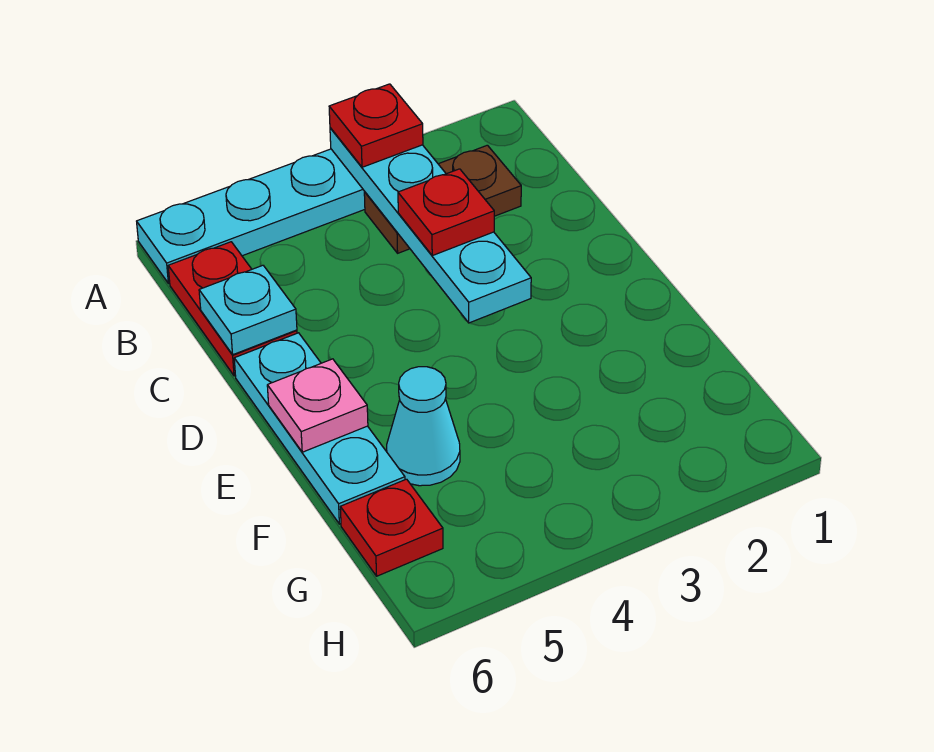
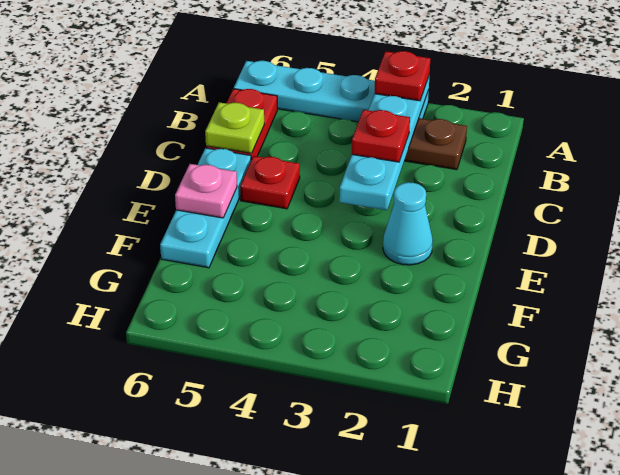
cyan 1x1 plate [199,265,297,355] -> lime 1x1 plate [205,102,264,153]
cyan 1x1 cone [387,367,460,486] -> cyan 1x1 cone moved to [383,182,433,265]
red 1x1 plate [340,479,443,576] -> red 1x1 plate moved to [240,156,300,209]

